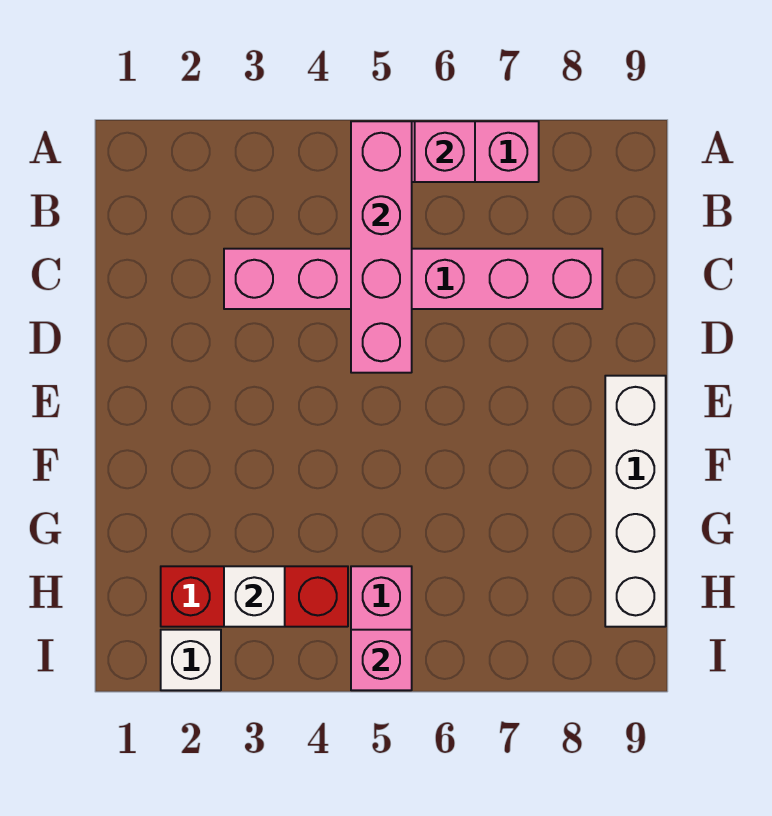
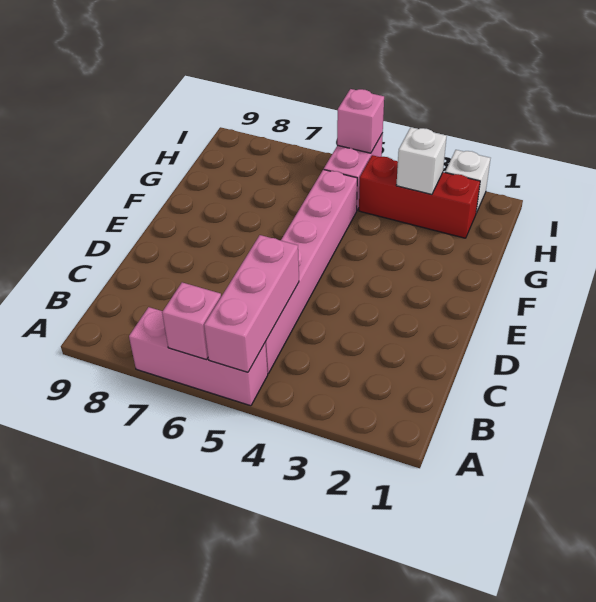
pink 1x4 brick [351,121,412,373] -> pink 1x3 brick [204,235,299,372]
pink 1x6 brick [224,249,602,309] -> pink 1x6 brick turned to [265,169,357,374]
white 1x4 brick [605,376,666,627] -> none

